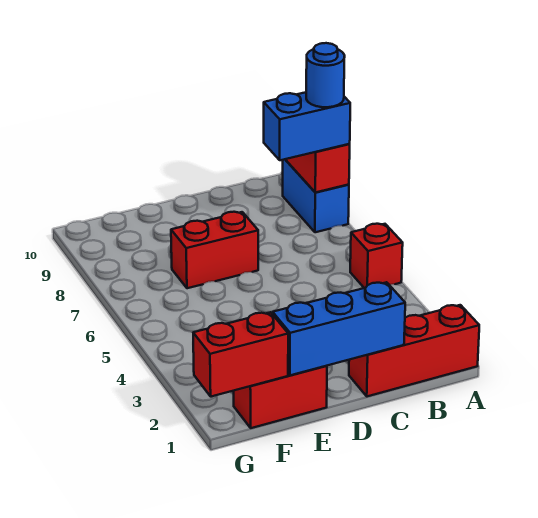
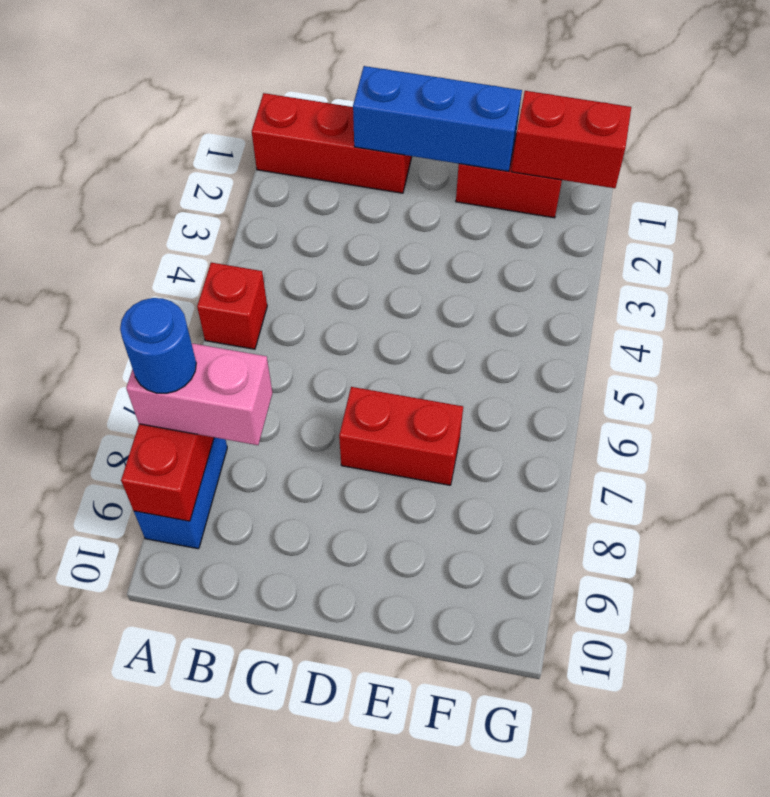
blue 1x2 brick [264,92,350,160] -> pink 1x2 brick [126,343,272,445]

